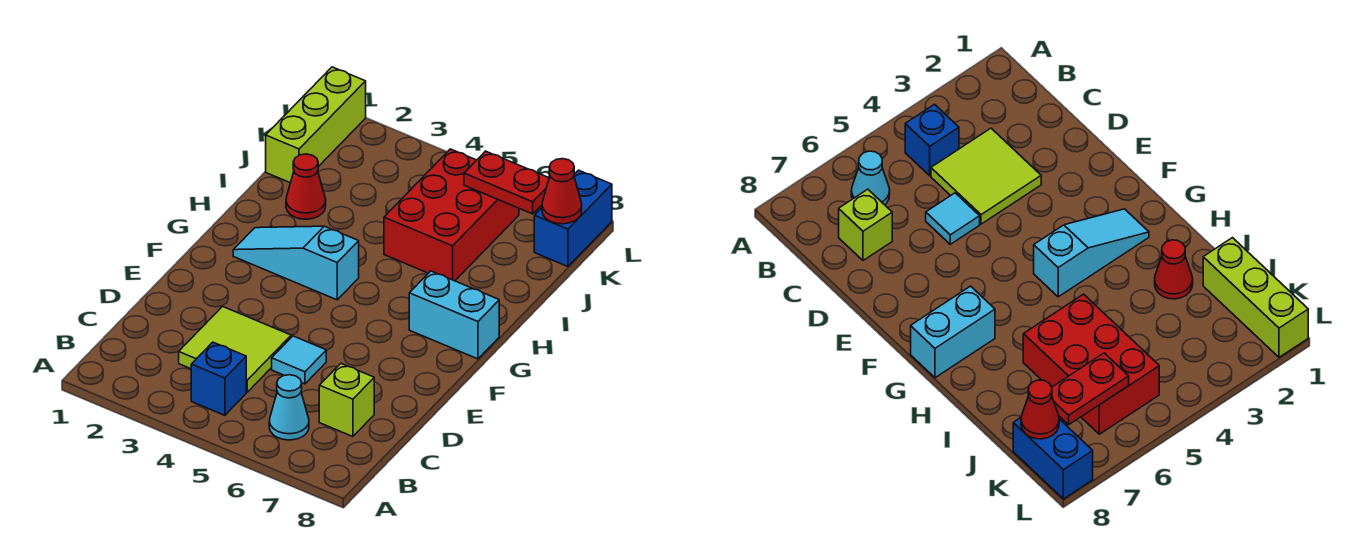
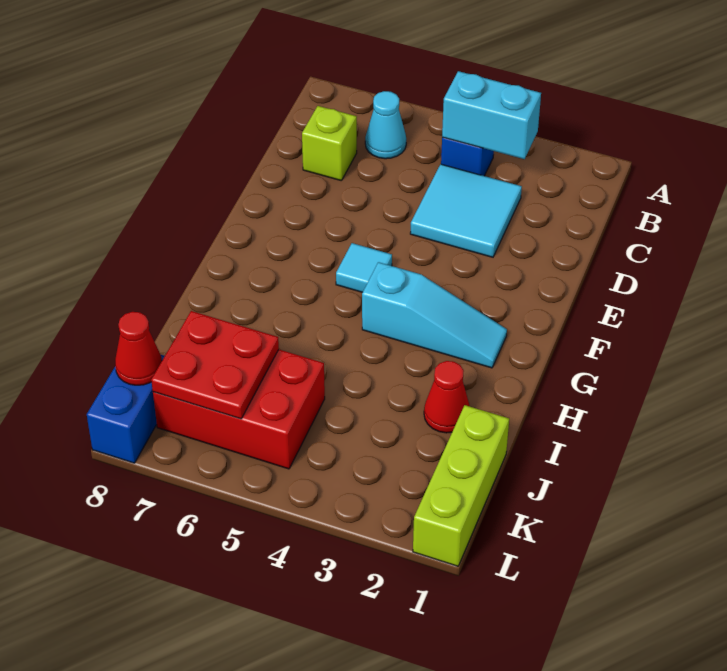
lime 2x2 tile [179,306,291,392] -> cyan 2x2 tile [410,164,522,257]
cyan 1x1 tile [272,336,326,384] -> cyan 1x1 tile moved to [336,243,392,292]
cyan 1x2 brick [409,271,499,359] -> cyan 1x2 brick moved to [442,71,541,159]
red 2x3 brick [384,149,519,281] -> red 2x3 brick turned to [153,350,325,469]
red 1x2 plate [464,151,549,214] -> red 2x2 plate [151,311,279,419]

